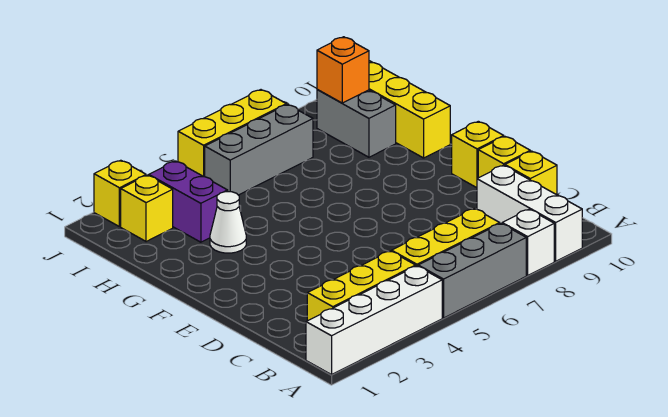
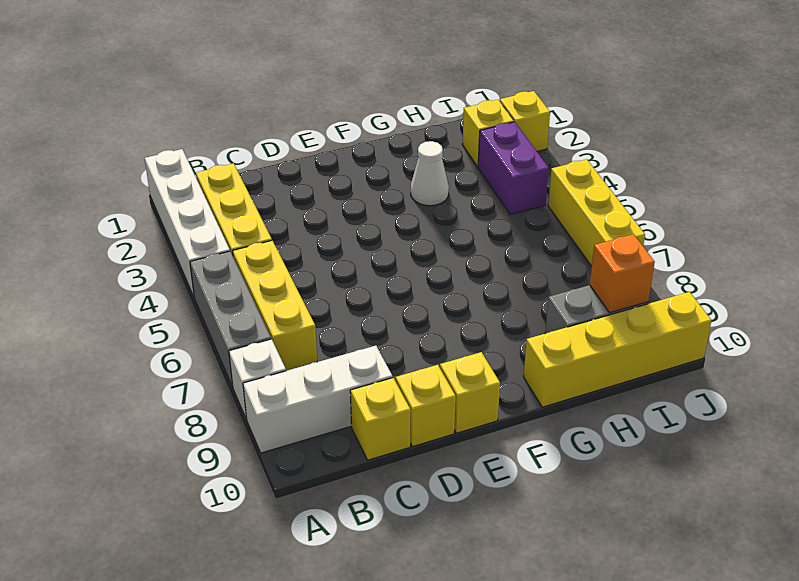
purple 1x2 brick [149,161,228,242] -> purple 1x2 brick turned to [478,122,549,215]
grey 1x3 brick [205,104,313,195] -> none

